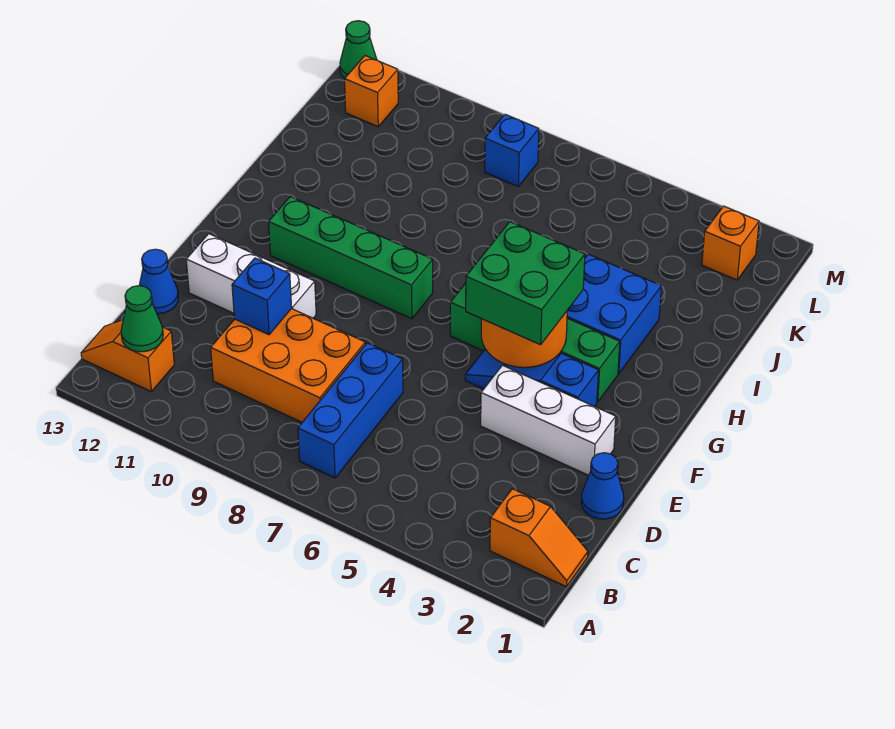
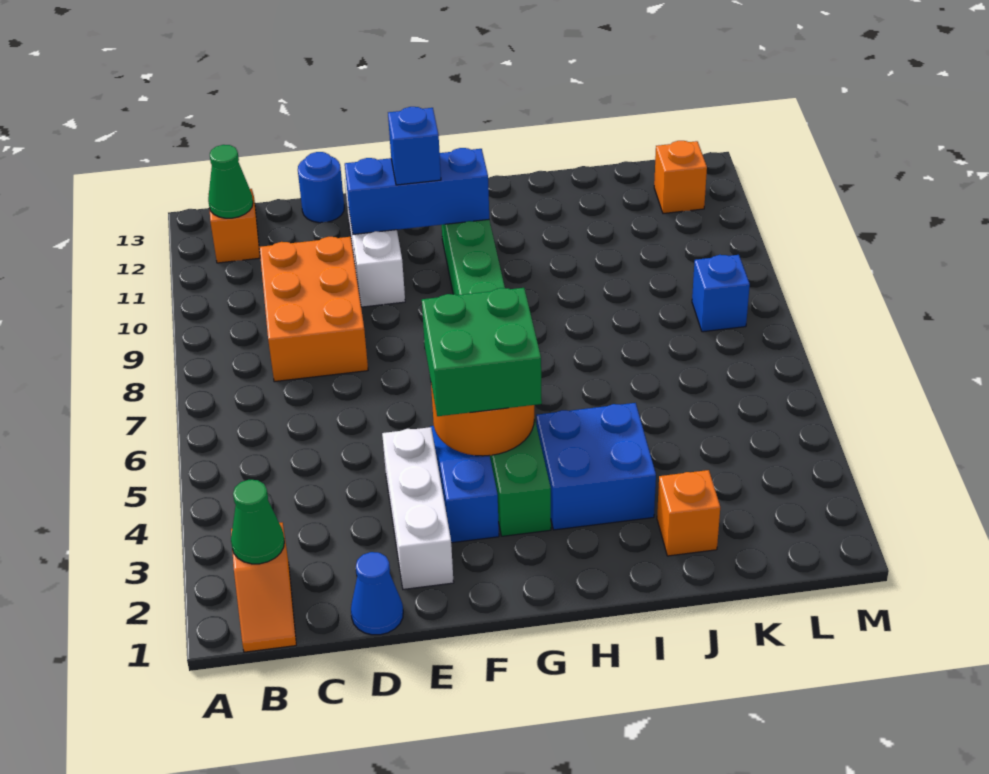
blue 1x3 brick [298,343,403,478] -> blue 1x3 brick moved to [345,148,489,234]
blue 1x1 brick [232,258,292,335] -> blue 1x1 brick moved to [388,107,441,185]
blue 1x1 cone [139,249,179,314] -> blue 1x1 round brick [298,152,344,223]
orange 1x1 brick [702,206,759,280] -> orange 1x1 brick moved to [657,470,720,556]
green 1x1 cone [340,21,377,78] -> green 1x1 cone moved to [231,480,284,564]

